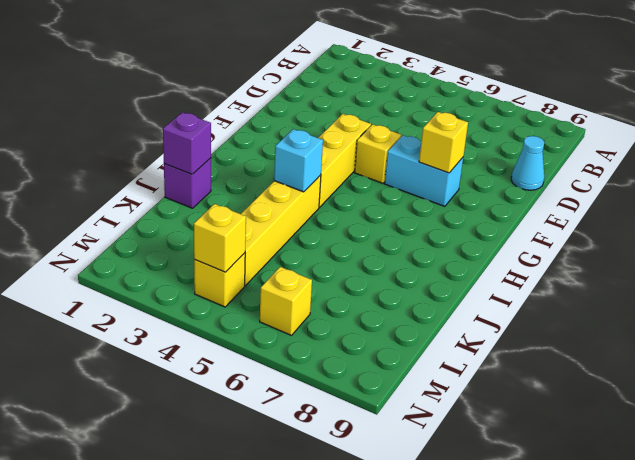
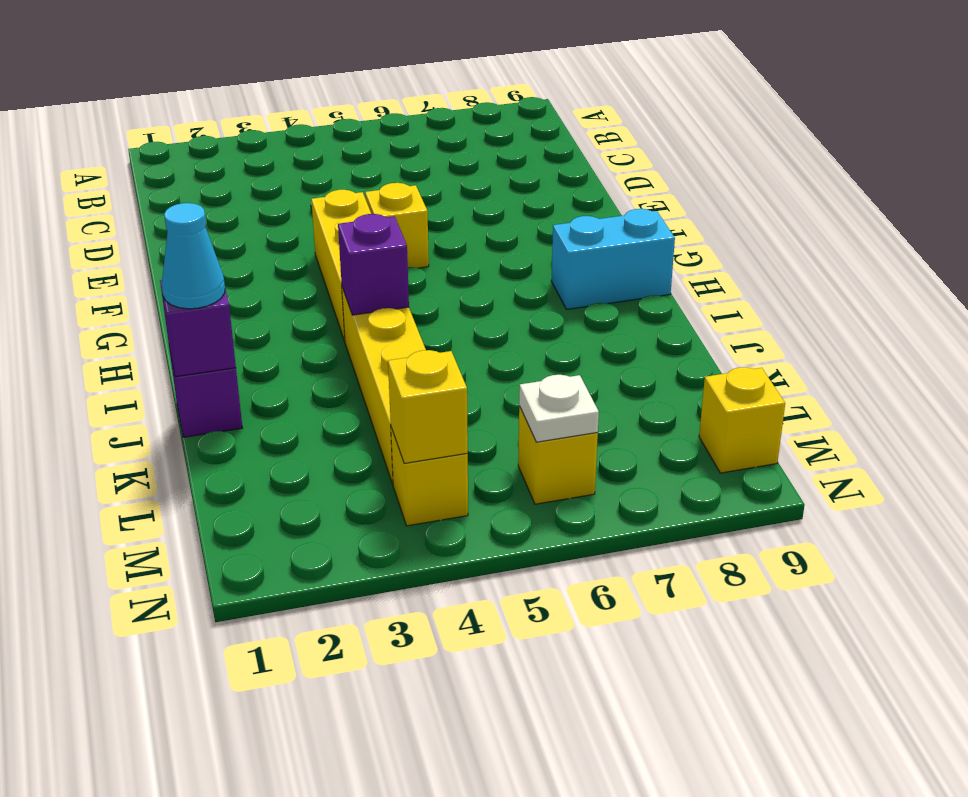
cyan 1x1 cone [511,136,544,190] -> cyan 1x1 cone moved to [162,203,225,309]
cyan 1x2 brick [385,135,463,206] -> cyan 1x2 brick moved to [551,209,675,309]
yellow 1x1 brick [419,112,468,173] -> yellow 1x1 brick moved to [699,367,785,473]
cyan 1x1 brick [274,129,323,192] -> purple 1x1 brick [338,214,409,315]
none -> white 1x1 plate [519,375,599,442]

